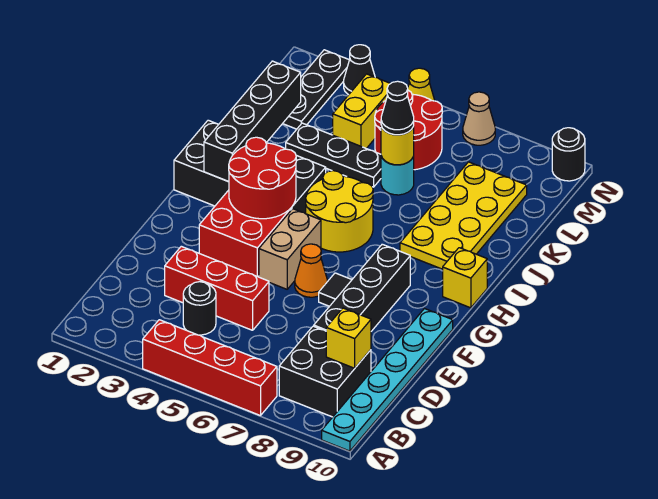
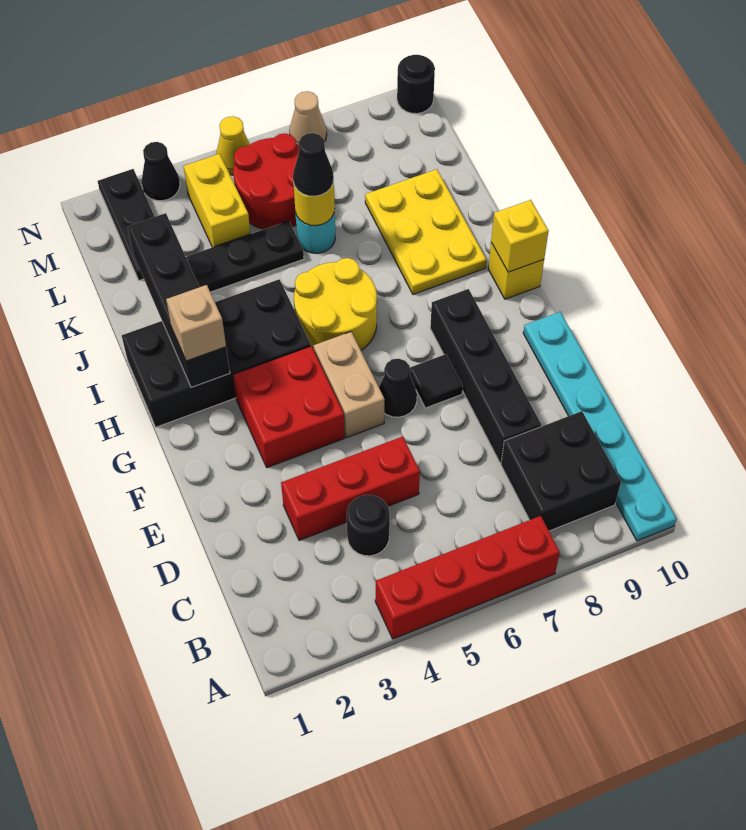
yellow 1x1 brick [326,308,371,368] -> yellow 1x1 brick moved to [491,200,549,272]
orange 1x1 cone [295,244,327,297] -> black 1x1 cone [379,359,417,417]
red 2x2 round brick [229,137,296,219] -> none
none -> tan 1x1 brick [166,285,226,361]
yellow 2x4 plate [400,162,527,269] -> yellow 2x3 plate [365,169,486,294]

